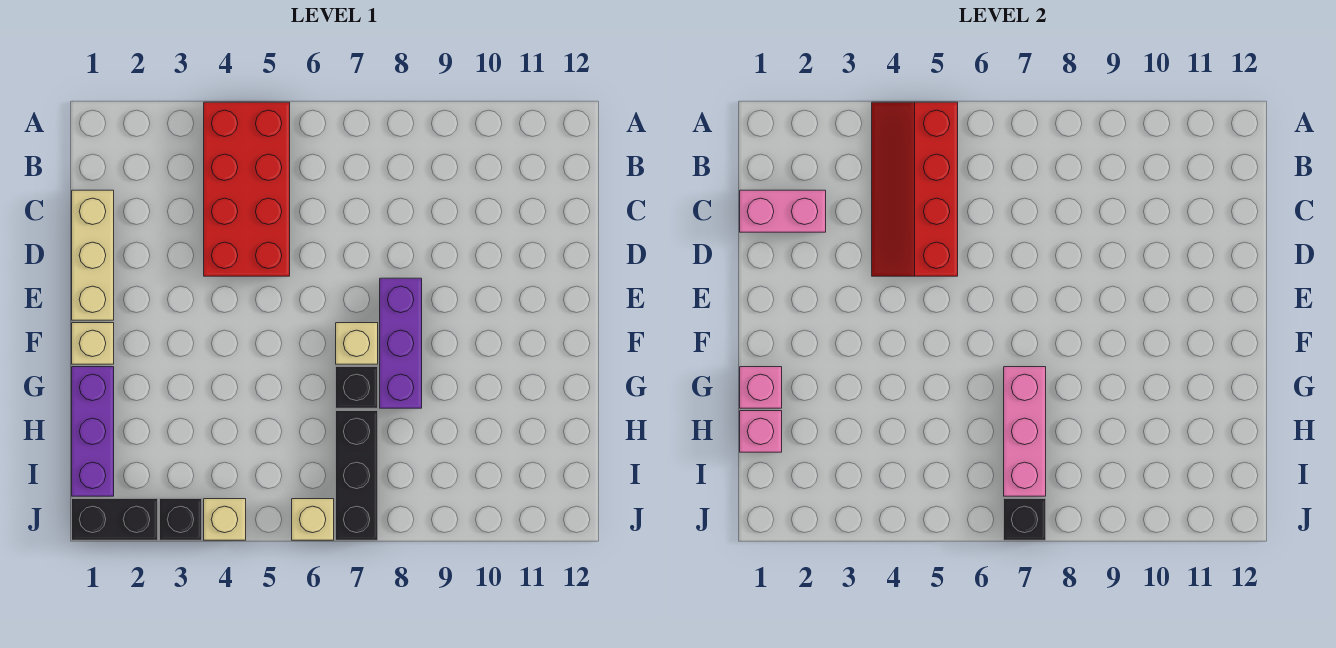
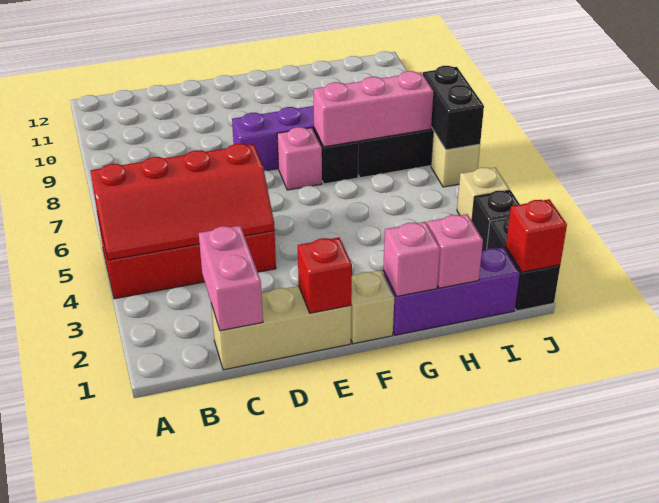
none -> red 1x1 brick [298,237,352,313]
tan 1x1 brick [336,323,378,364] -> pink 1x1 brick [277,127,322,190]
none -> red 1x1 brick [506,199,567,272]
black 1x1 brick [1004,499,1046,540] -> black 1x2 brick [423,66,484,150]

